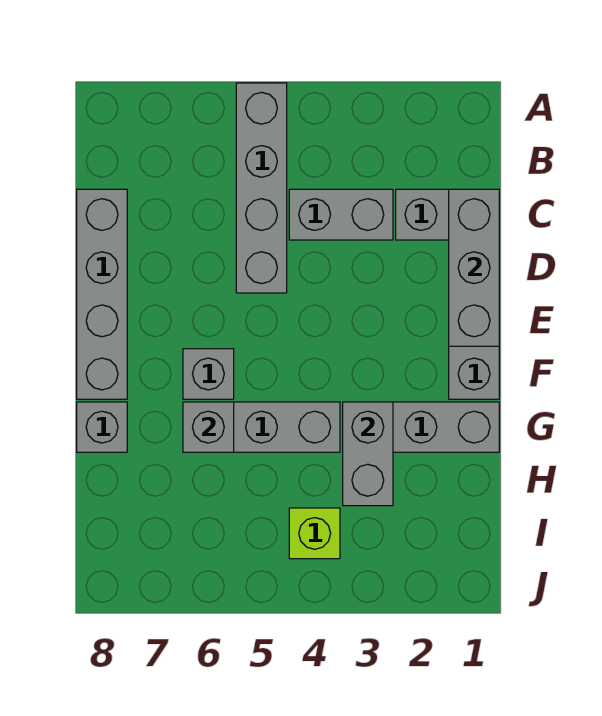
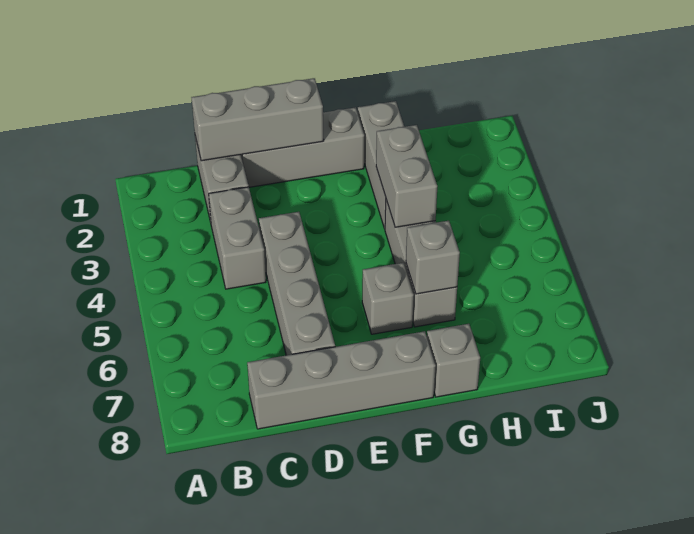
grey 1x4 brick [236,83,287,293] -> grey 1x4 brick turned to [259,212,335,355]
grey 1x2 brick [343,402,393,506] -> grey 1x2 brick turned to [376,125,437,227]
lime 1x1 brick [289,508,340,559] -> none

